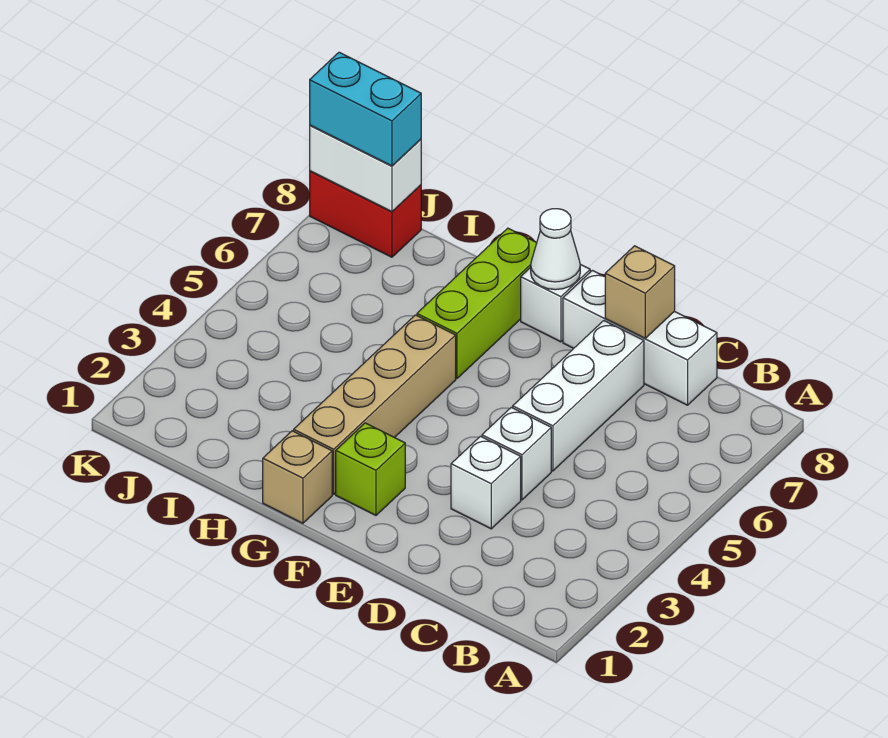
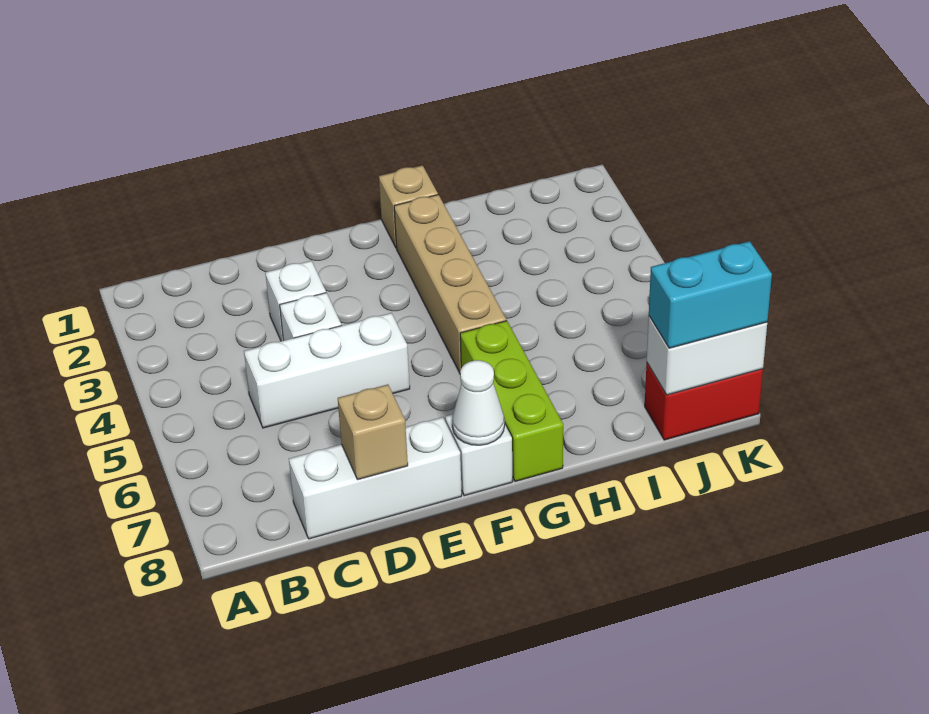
white 1x3 brick [513,321,644,471] -> white 1x3 brick turned to [244,313,410,428]
lime 1x1 brick [336,423,405,515] -> none

